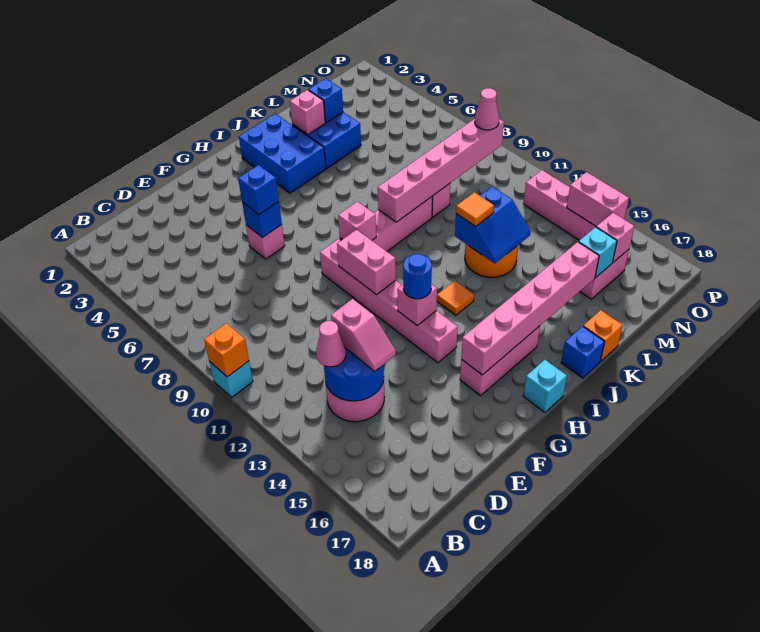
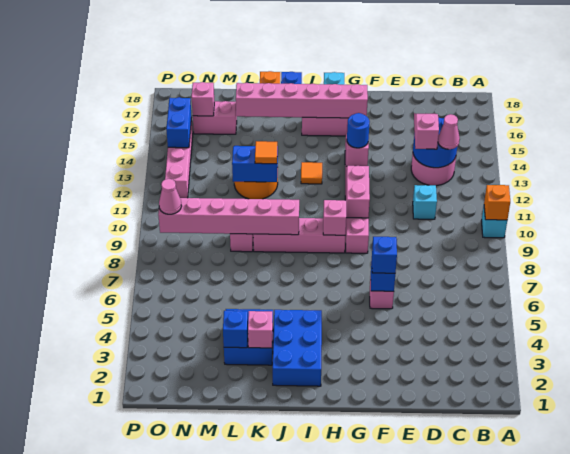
cyan 1x1 brick [579,227,617,278] -> cyan 1x1 brick moved to [413,185,437,219]
pink 1x2 brick [567,172,629,226] -> blue 1x2 brick [166,97,192,148]

